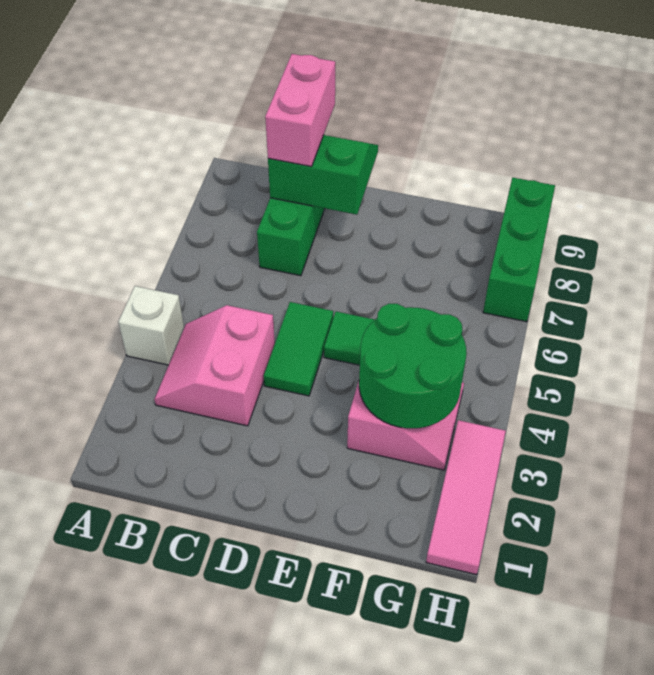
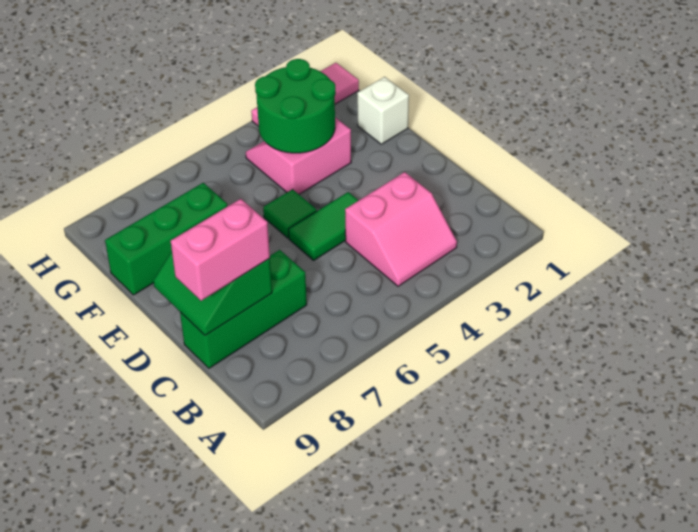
white 1x1 brick [118,286,184,365] -> white 1x1 brick moved to [357,77,409,144]
green 1x3 brick [483,178,555,322] -> green 1x3 brick moved to [105,183,227,295]

